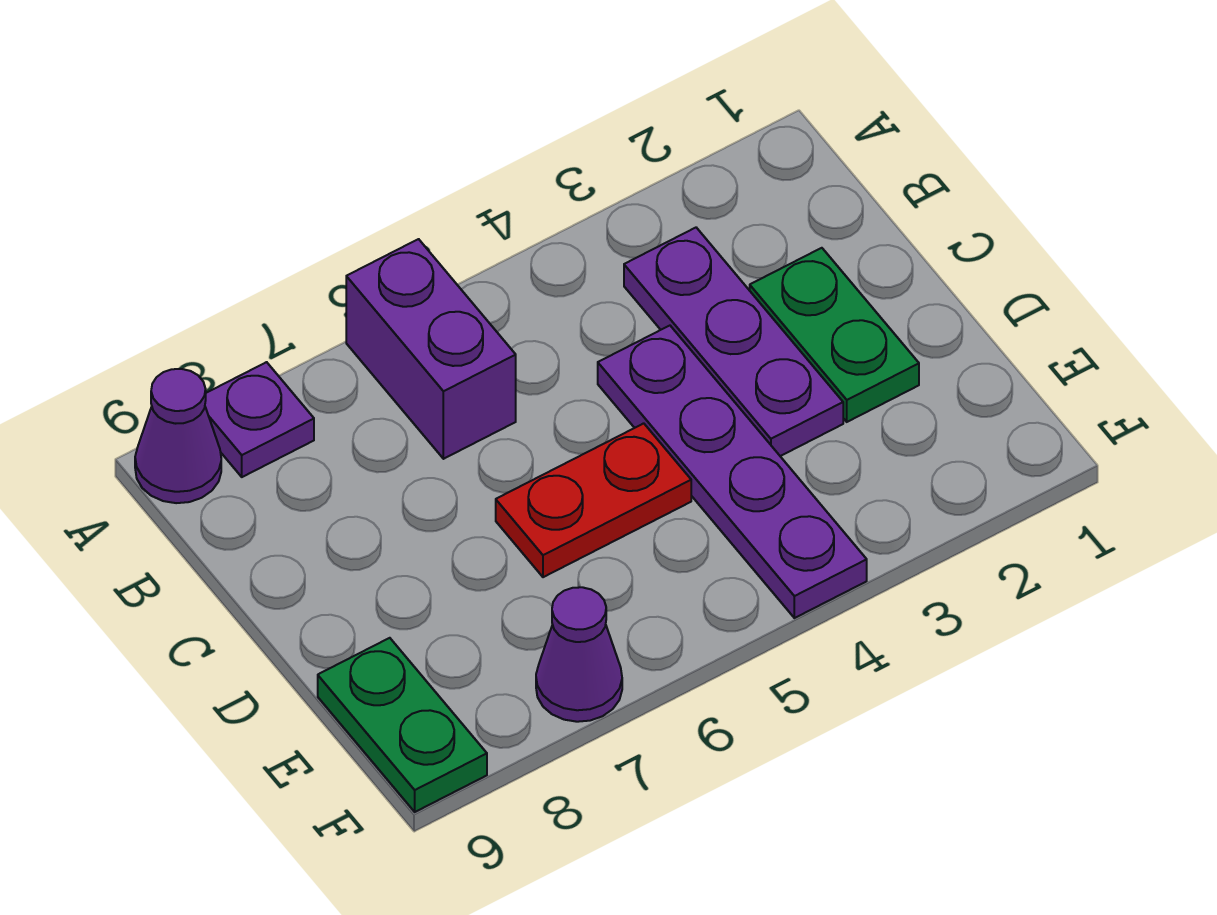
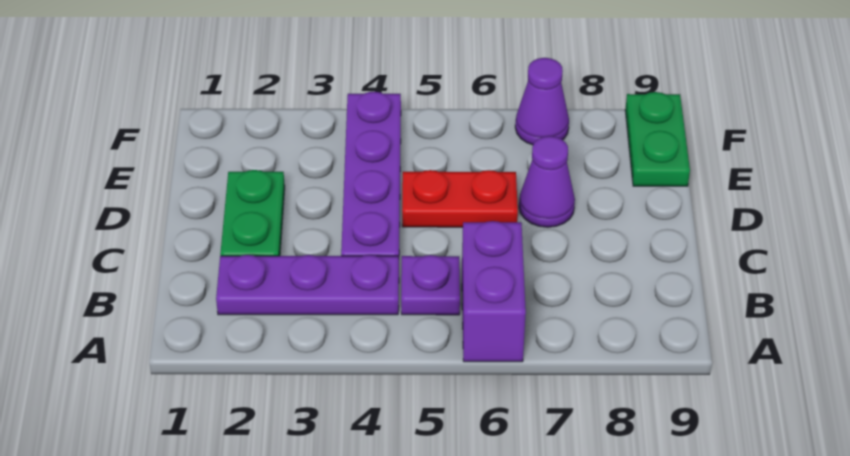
purple 1x1 plate [205,362,314,477] -> purple 1x1 plate moved to [401,255,460,315]
purple 1x1 cone [135,369,221,503] -> purple 1x1 cone moved to [519,136,575,227]
purple 1x3 plate [624,228,843,456] -> purple 1x3 plate turned to [216,255,399,315]

